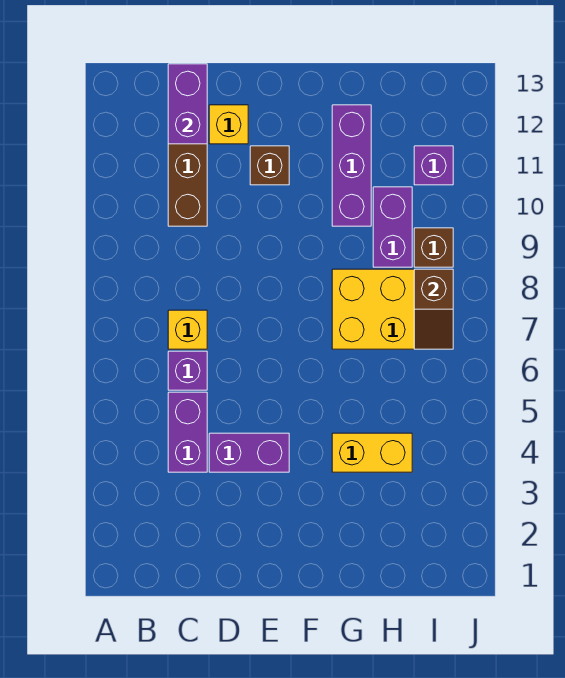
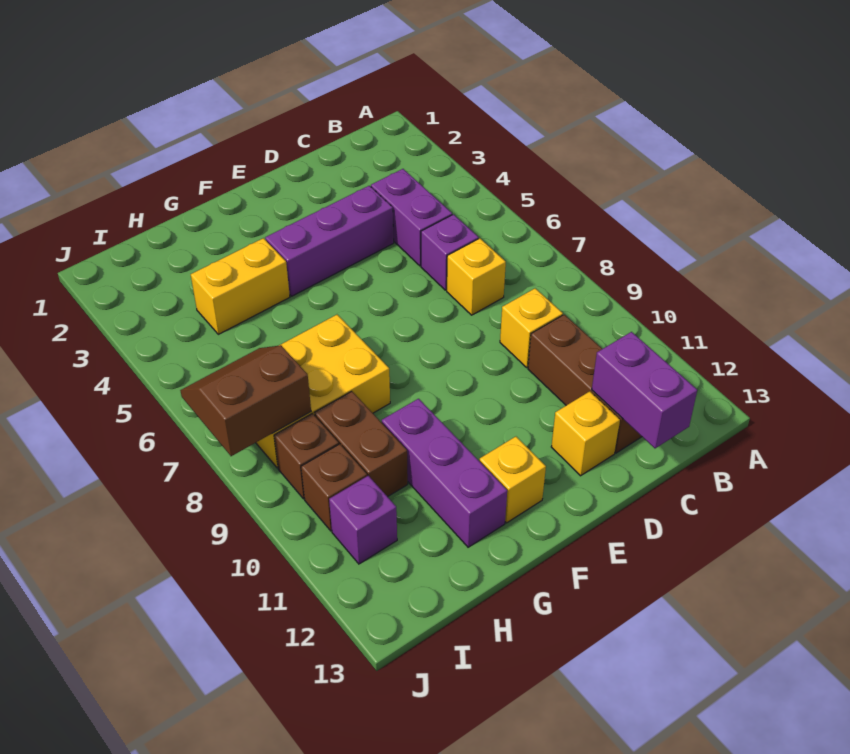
none -> yellow 1x1 brick [500,288,563,367]
purple 1x2 brick [209,433,289,472] -> purple 1x3 brick [265,186,394,296]
brown 1x1 brick [250,146,289,185] -> brown 1x1 brick moved to [301,444,367,531]
none -> yellow 1x1 brick [479,437,546,523]
purple 1x2 brick [373,187,412,267] -> brown 1x2 brick [315,391,408,497]
brown 1x2 slope [414,269,453,349] -> brown 2x2 slope [180,345,311,456]

